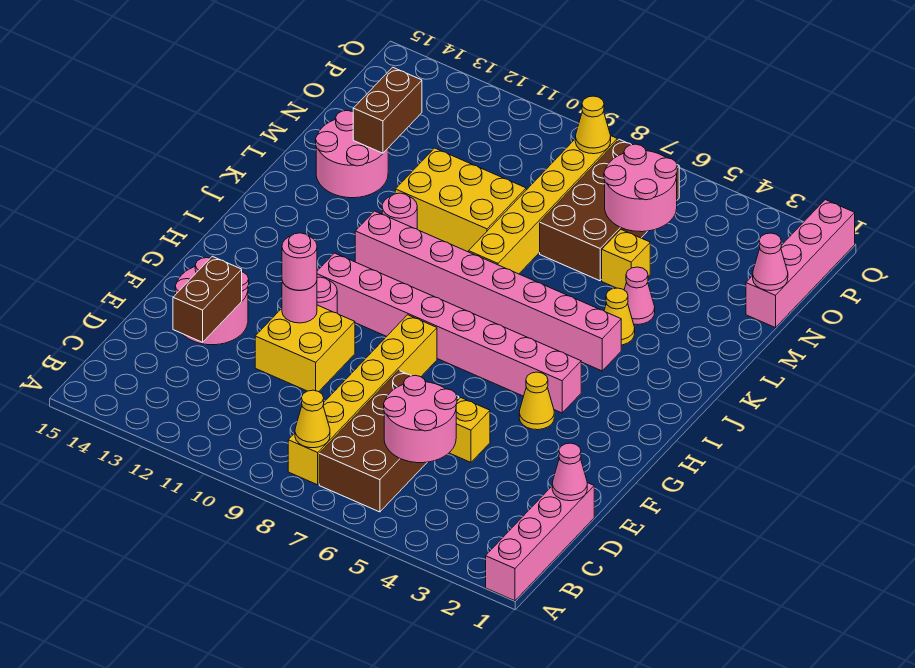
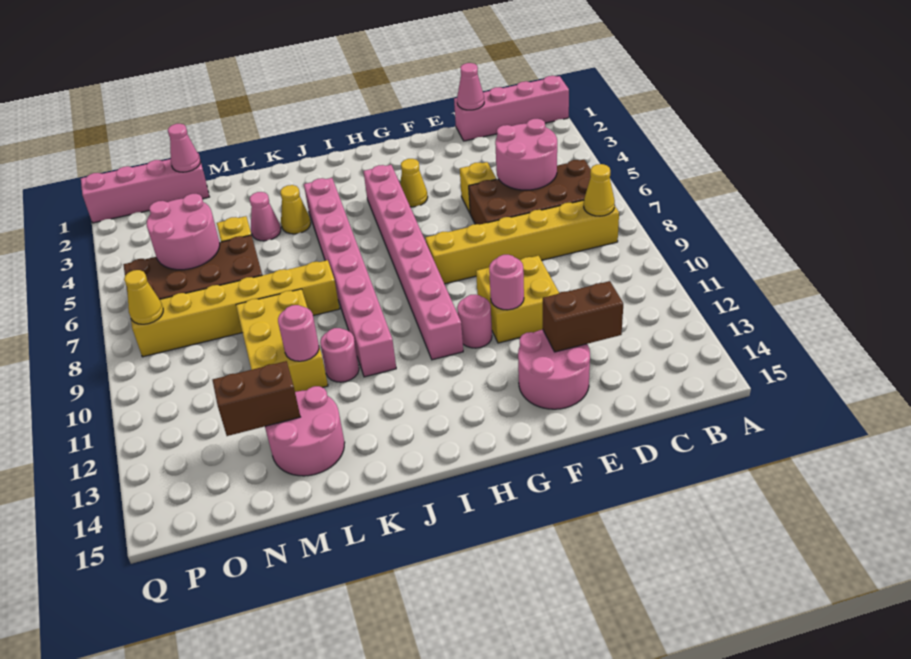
pink 1x1 round brick [282,233,317,290] -> pink 1x1 round brick moved to [278,305,319,361]

